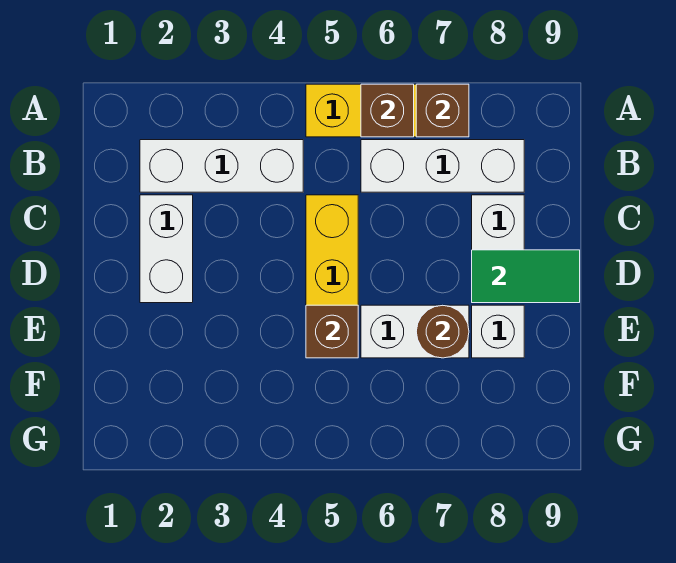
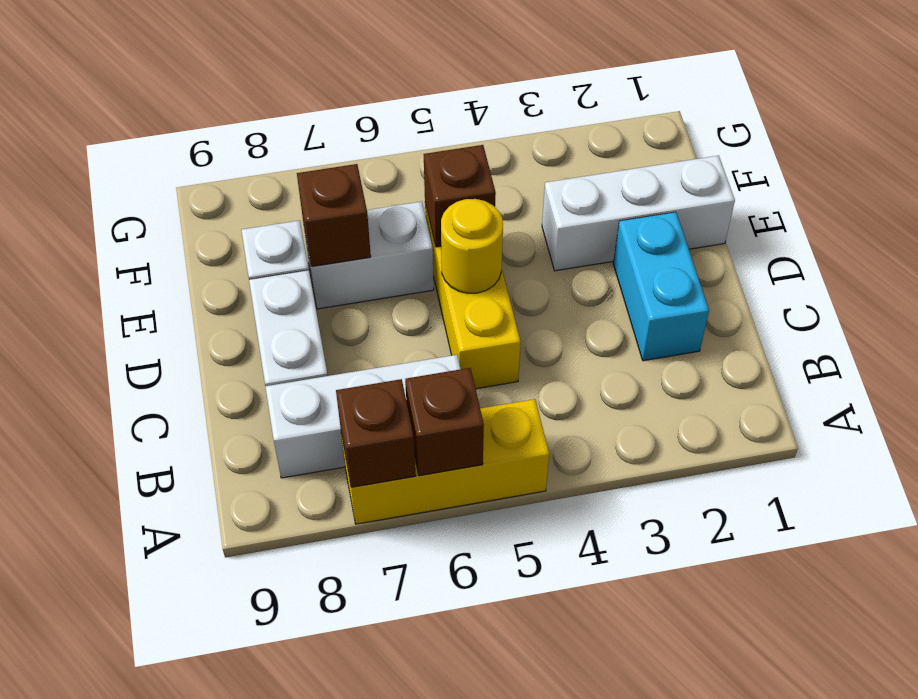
white 1x3 brick [140,140,303,192] -> white 1x3 brick moved to [542,156,735,271]
white 1x2 brick [140,195,193,303] -> cyan 1x2 brick [613,212,709,361]
none -> yellow 1x1 round brick [441,199,503,293]
green 1x2 tile [472,250,580,303] -> none
brown 1x1 round brick [416,305,469,358] -> brown 1x1 brick [297,164,371,267]

